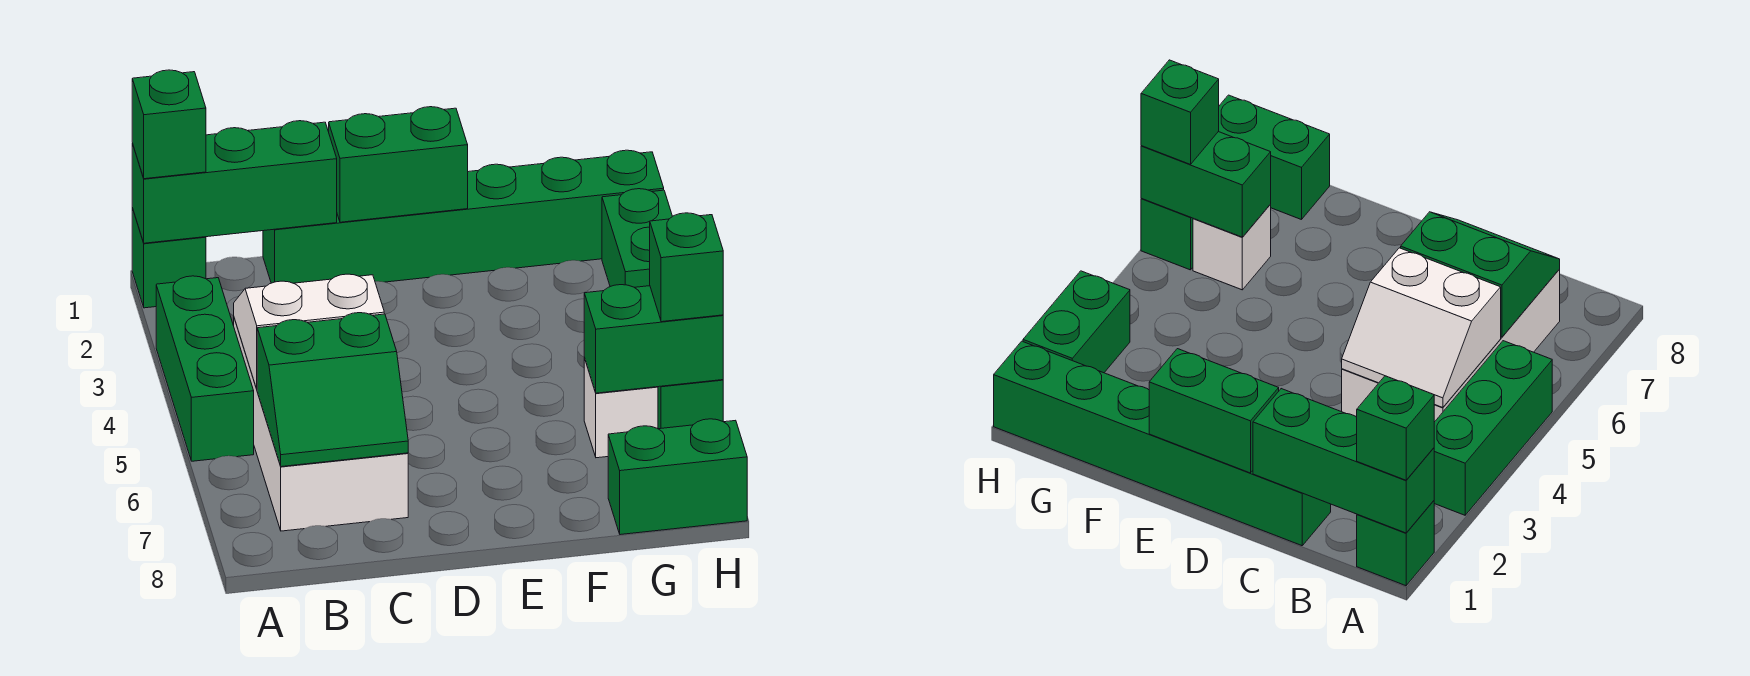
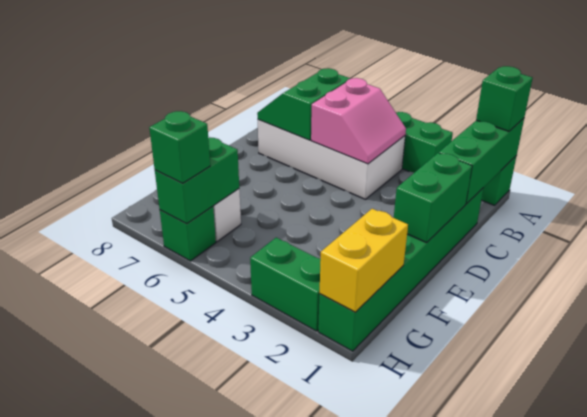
white 2x2 slope [234,274,384,389] -> pink 2x2 slope [311,78,406,164]
none -> yellow 1x2 brick [319,209,408,312]
green 1x2 brick [608,419,747,535] -> none

